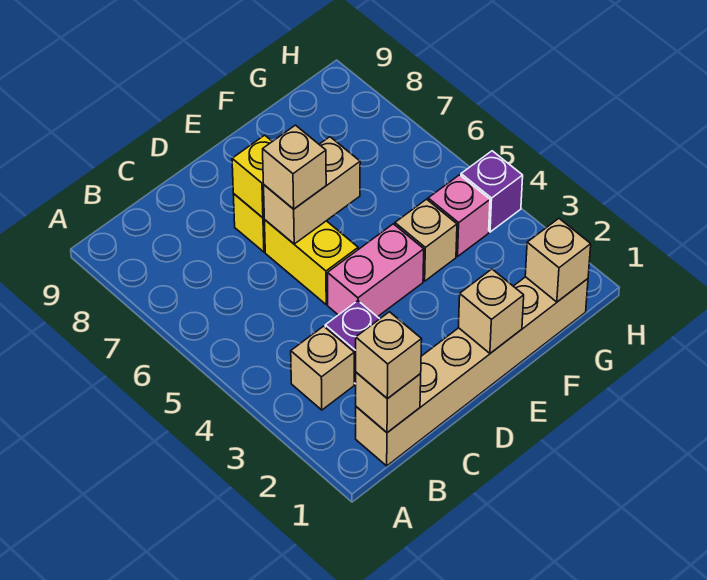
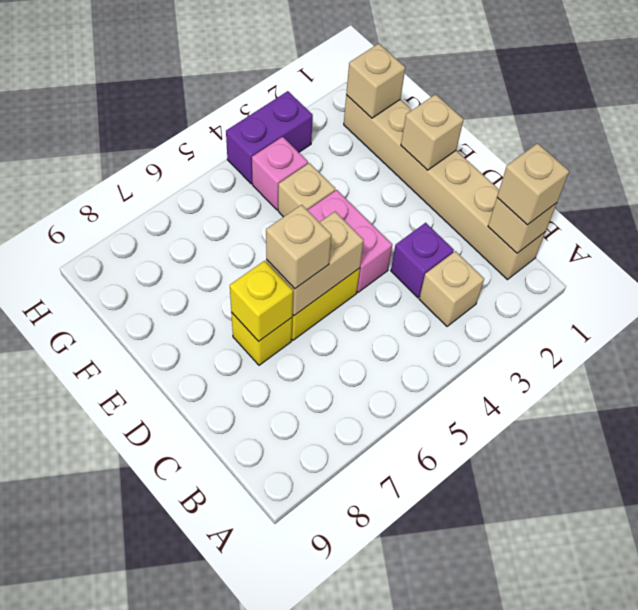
tan 1x2 brick [264,137,360,244] -> tan 1x2 brick turned to [266,212,364,316]
purple 1x1 brick [461,151,523,232] -> purple 1x2 brick [226,91,313,184]

